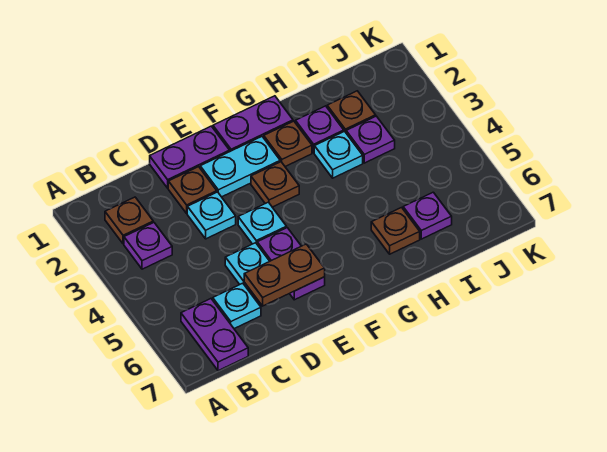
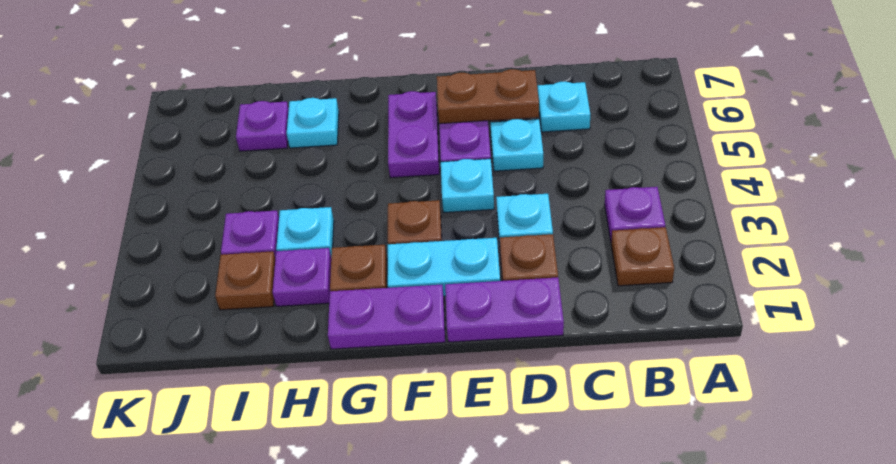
purple 1x2 plate [181,299,248,371] -> purple 1x2 plate moved to [388,91,439,178]
brown 1x1 plate [371,208,420,254] -> cyan 1x1 plate [287,98,339,148]

